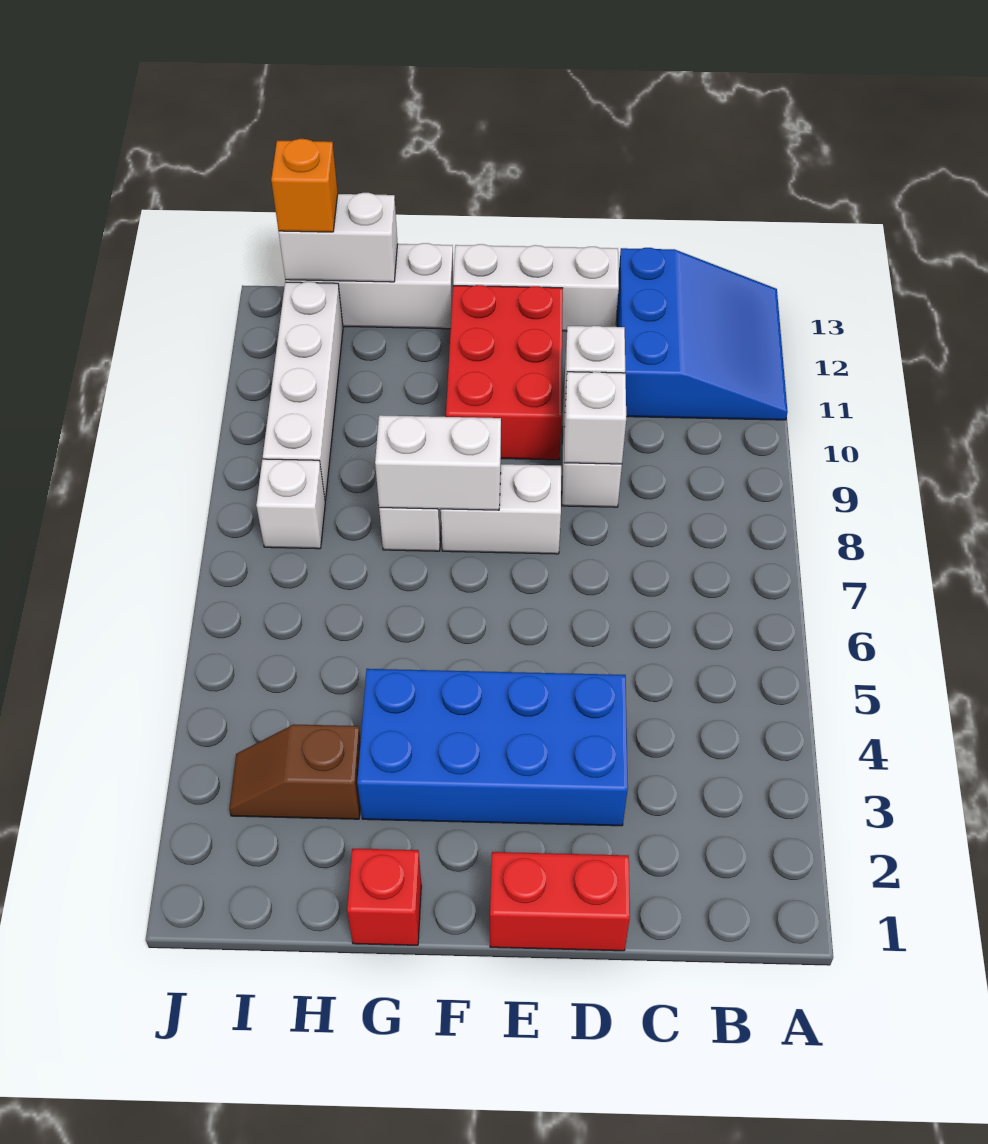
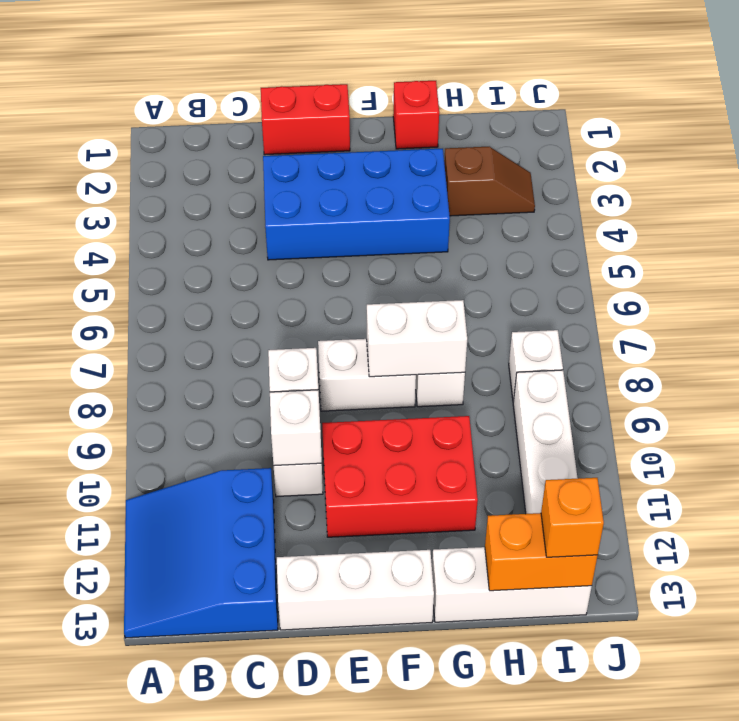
red 2x3 brick [446,285,563,460] -> red 2x3 brick turned to [322,416,478,537]
white 1x2 brick [279,193,398,282] -> orange 1x2 brick [485,513,598,591]

